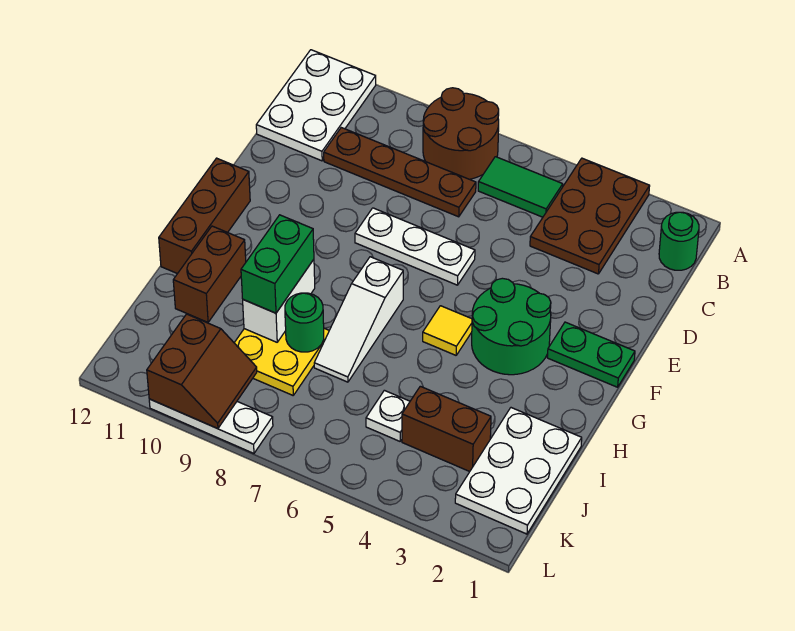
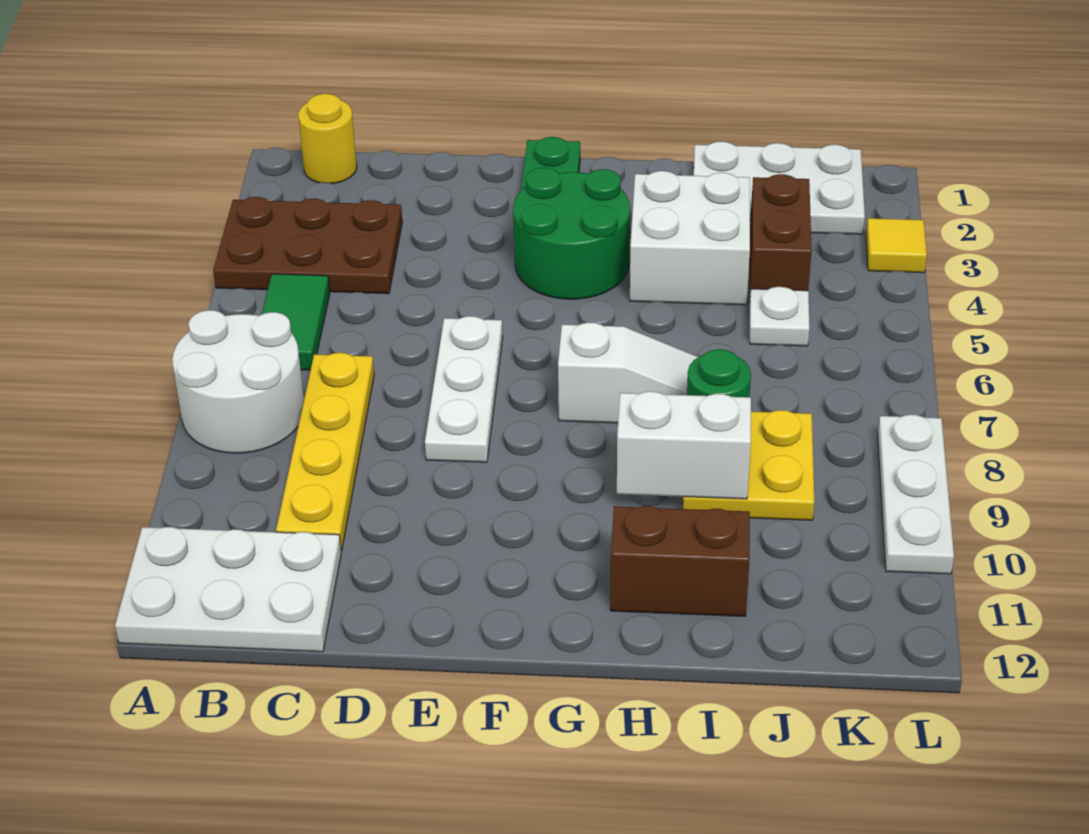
brown 2x2 round brick [423,88,499,179] -> white 2x2 round brick [172,310,304,453]
green 1x1 round brick [659,212,699,270] -> yellow 1x1 round brick [298,94,357,184]
brown 1x4 plate [324,128,476,217] -> yellow 1x4 plate [276,353,374,551]
brown 1x3 brick [159,158,250,274] -> none
yellow 1x1 tile [423,306,472,355] -> yellow 1x1 tile moved to [866,218,927,273]
none -> white 2x2 brick [630,171,750,305]
green 1x2 brick [241,215,314,313] -> none
brown 2x2 slope [147,314,257,429] -> none

